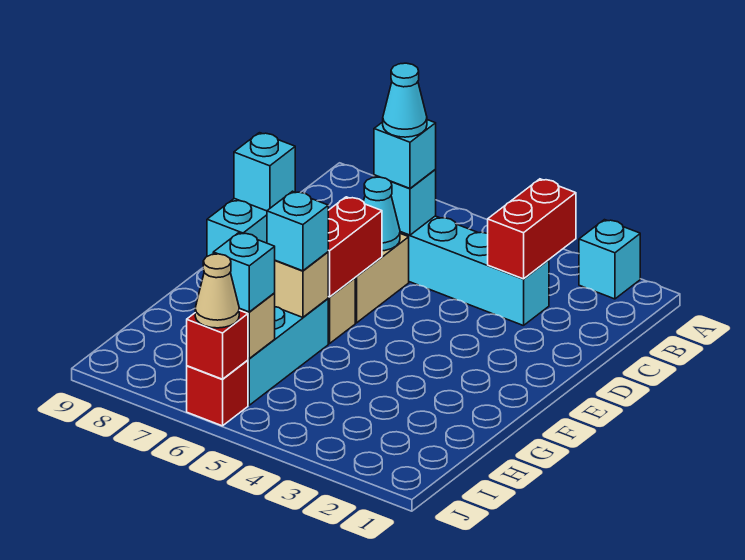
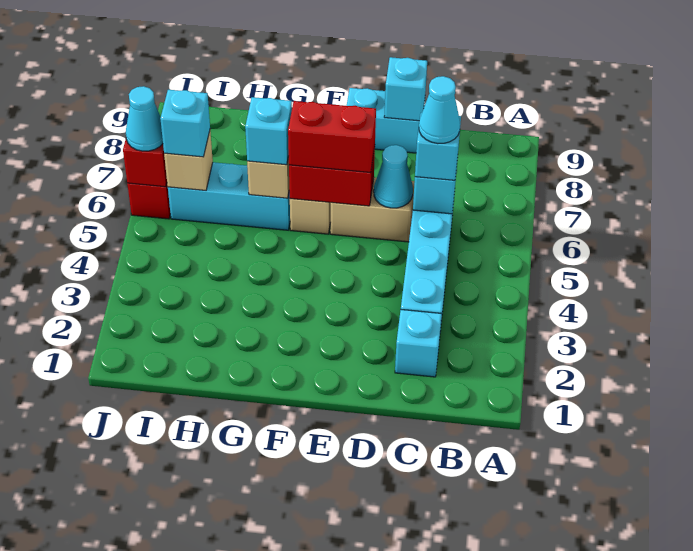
cyan 1x1 brick [579,220,640,299] -> cyan 1x1 brick moved to [395,310,442,377]
red 1x2 brick [488,179,576,279] -> red 1x2 brick moved to [288,101,376,173]
tan 1x1 cone [195,254,239,328] -> cyan 1x1 cone [126,86,163,151]

